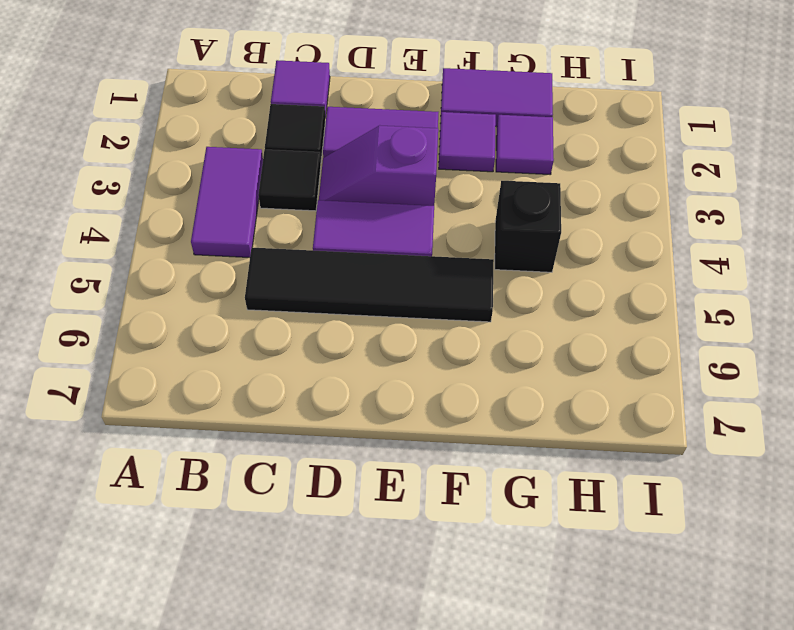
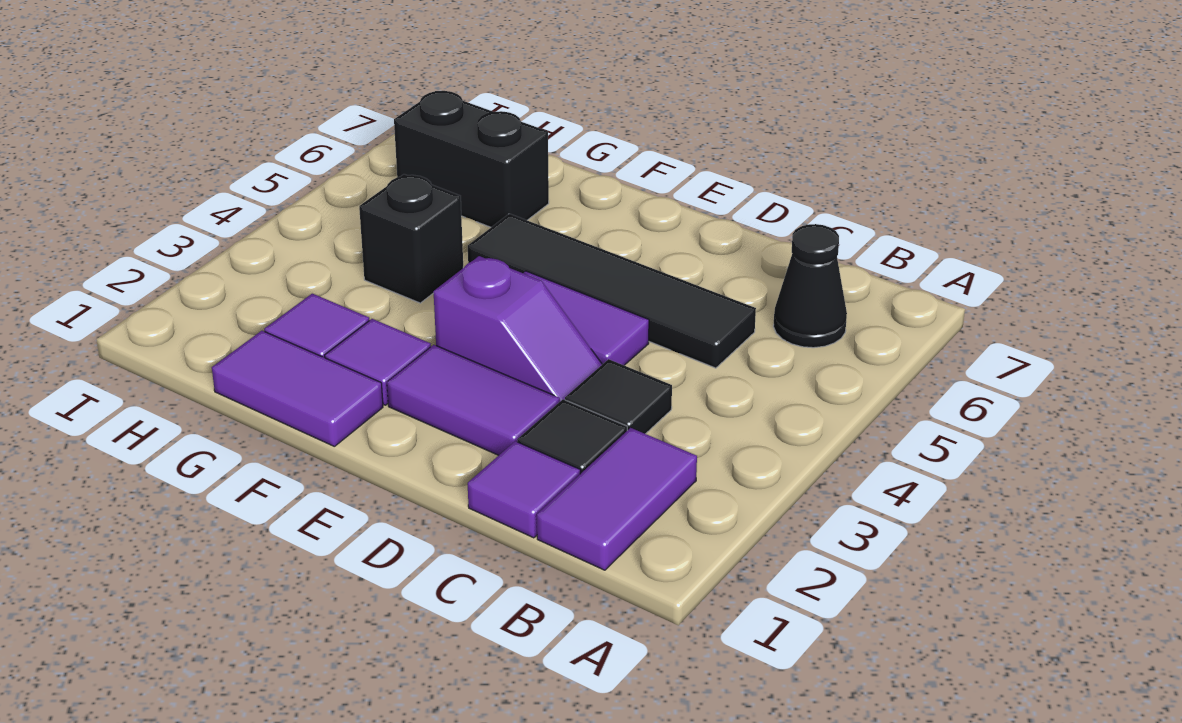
purple 1x2 tile [191,147,263,258] -> purple 1x2 tile moved to [537,428,697,570]
none -> black 1x1 cone [773,224,847,348]
none -> black 1x2 brick [394,91,549,227]

